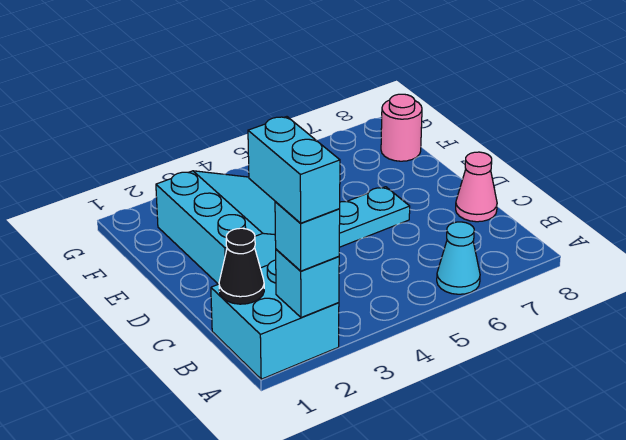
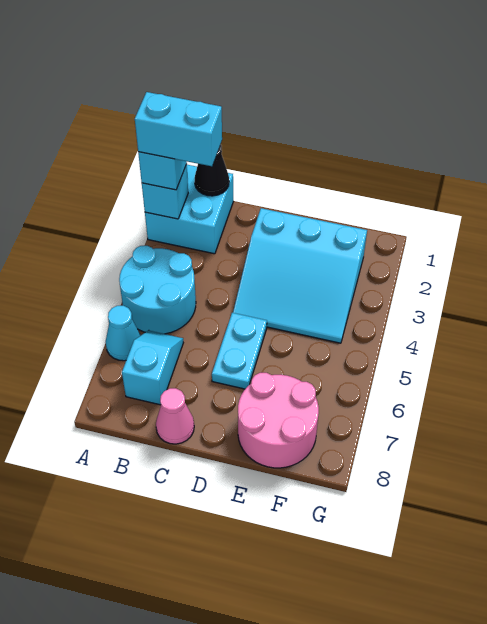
none -> cyan 2x2 round brick [119,246,196,334]
none -> cyan 1x2 slope [122,330,183,405]
pink 1x1 round brick [381,94,422,161] -> pink 2x2 round brick [238,373,319,468]

